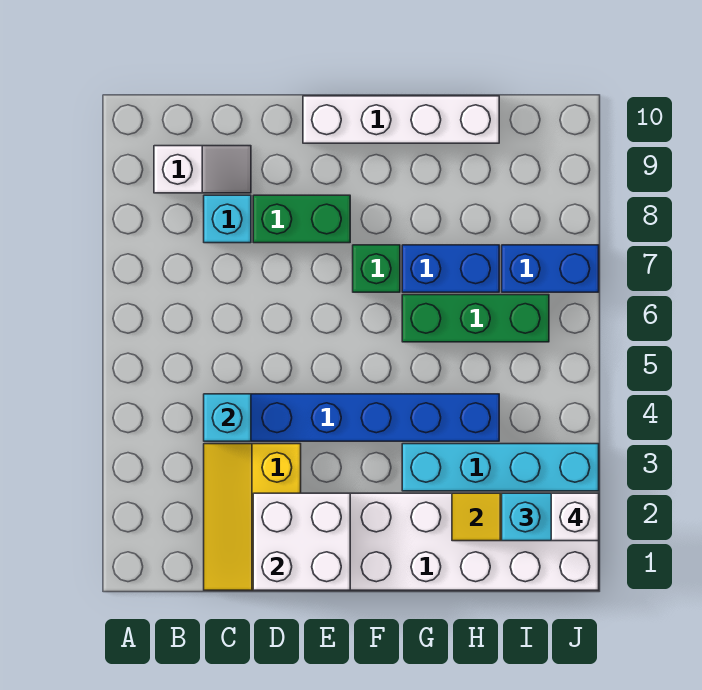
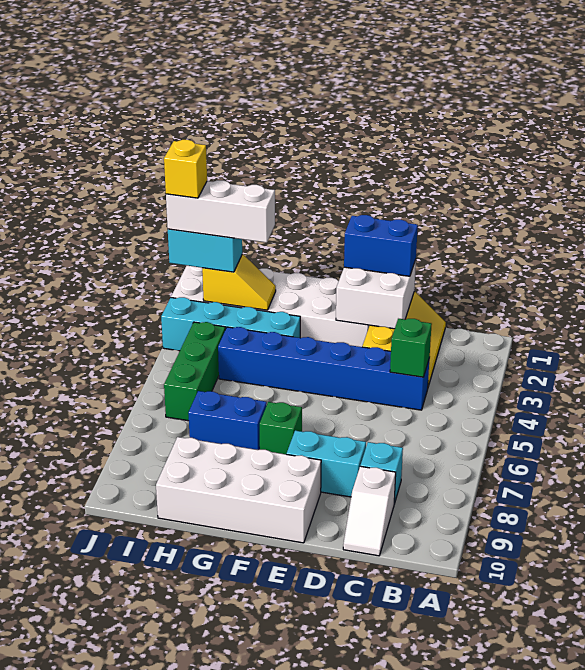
white 1x2 slope [154,146,251,193] -> white 1x2 slope turned to [343,466,396,556]
cyan 1x1 brick [204,394,251,441] -> green 1x1 brick [390,319,432,377]
green 1x2 brick [253,195,350,243] -> cyan 1x2 brick [287,431,366,497]
white 1x4 brick [303,96,499,143] -> white 2x4 brick [156,437,321,543]
green 1x3 brick [402,295,549,342] -> green 1x3 brick turned to [164,322,225,421]
blue 1x2 brick [502,245,599,292] -> blue 1x2 brick moved to [344,215,418,276]
white 1x1 brick [551,493,599,541] -> white 1x3 brick [166,180,275,243]
none -> yellow 1x1 brick [164,140,207,198]

